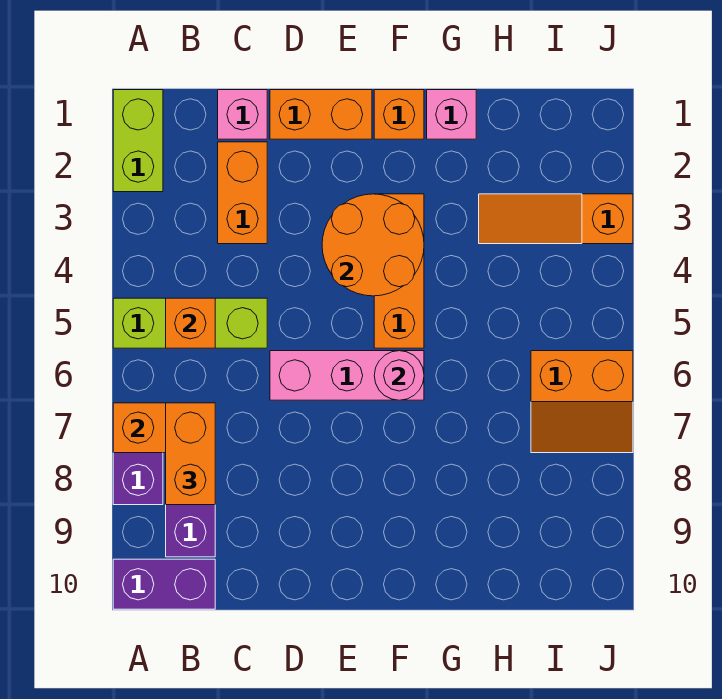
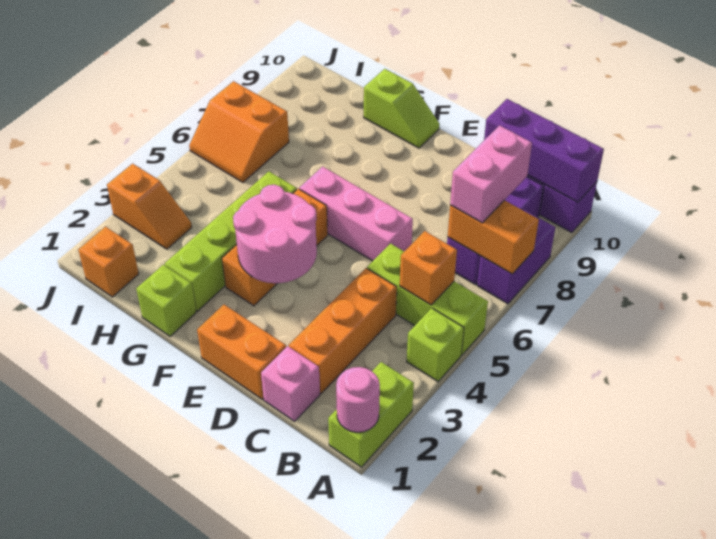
none -> lime 1x1 brick [407,308,464,381]
none -> purple 1x3 brick [484,99,604,202]
orange 1x2 brick [166,403,215,505] -> pink 1x2 brick [450,126,532,223]
orange 1x2 brick [218,142,267,244] -> orange 1x3 brick [289,268,397,393]
orange 2x2 round brick [322,194,424,296] -> pink 2x2 round brick [233,185,317,283]
orange 1x1 brick [374,90,424,139] -> orange 1x1 brick moved to [78,227,139,297]
pink 1x1 round brick [374,351,424,400] -> pink 1x1 round brick moved to [336,367,380,432]
none -> lime 1x2 slope [364,69,439,148]
pink 1x1 brick [427,90,476,139] -> lime 1x1 brick [136,265,196,336]
none -> lime 1x4 brick [165,171,297,311]
orange 1x3 slope [479,194,633,244] -> orange 1x2 slope [107,164,192,249]
orange 2x2 slope [531,351,633,453] -> orange 2x2 slope turned to [189,81,289,182]

